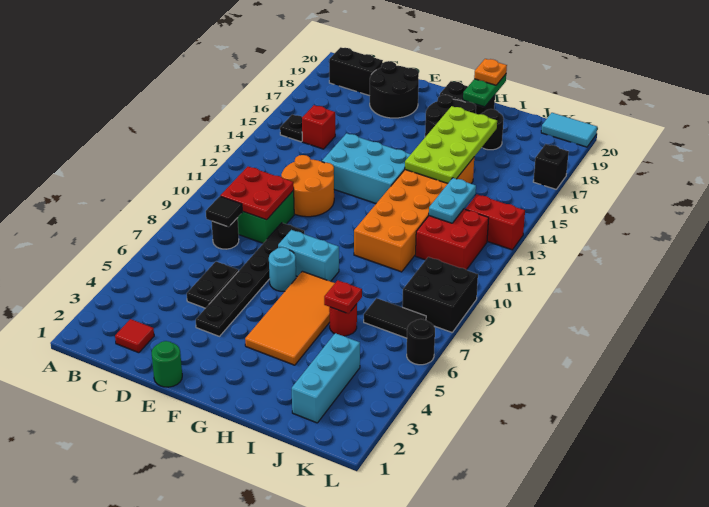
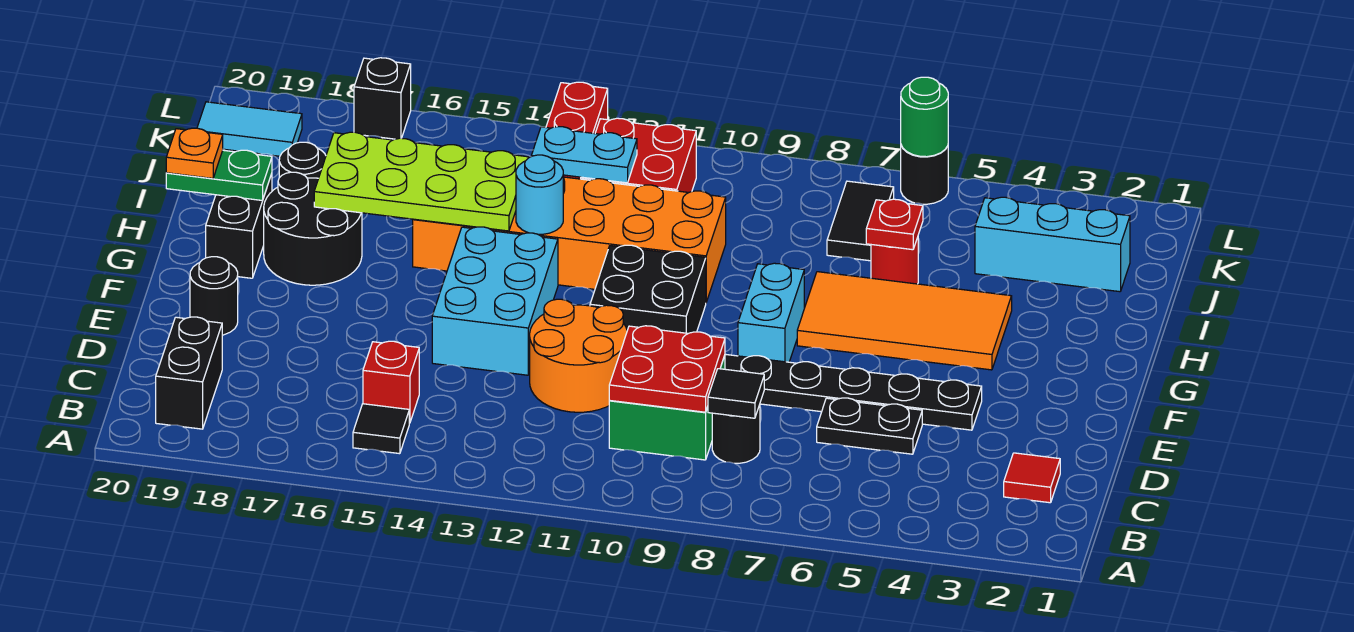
black 1x1 plate [280,114,302,142] -> black 1x1 tile [353,404,409,454]
black 2x2 round brick [370,61,419,118] -> black 1x1 round brick [190,257,238,335]
green 1x1 round brick [152,341,182,387] -> green 1x1 round brick moved to [901,77,948,157]
cyan 1x1 round brick [269,247,296,291] -> cyan 1x1 round brick moved to [516,155,563,234]
black 2x2 brick [402,257,478,332] -> black 2x2 brick moved to [590,245,706,333]
cyan 1x2 tile [541,113,597,147] -> cyan 1x2 tile turned to [197,102,302,156]

